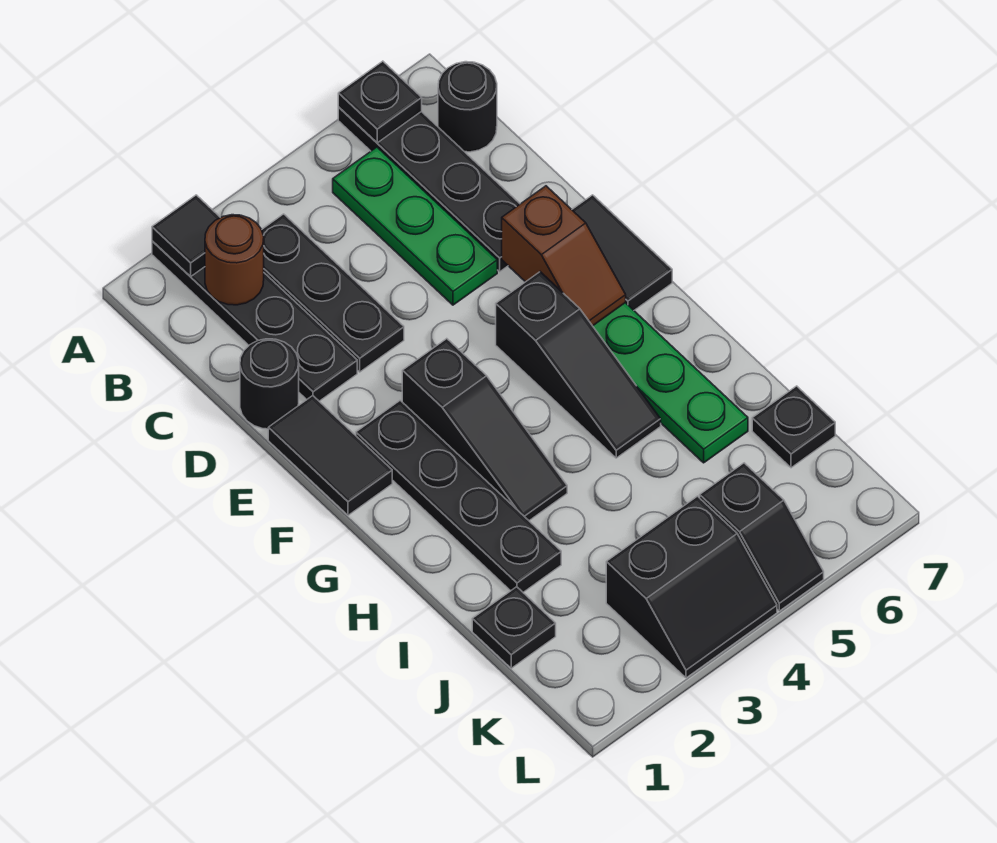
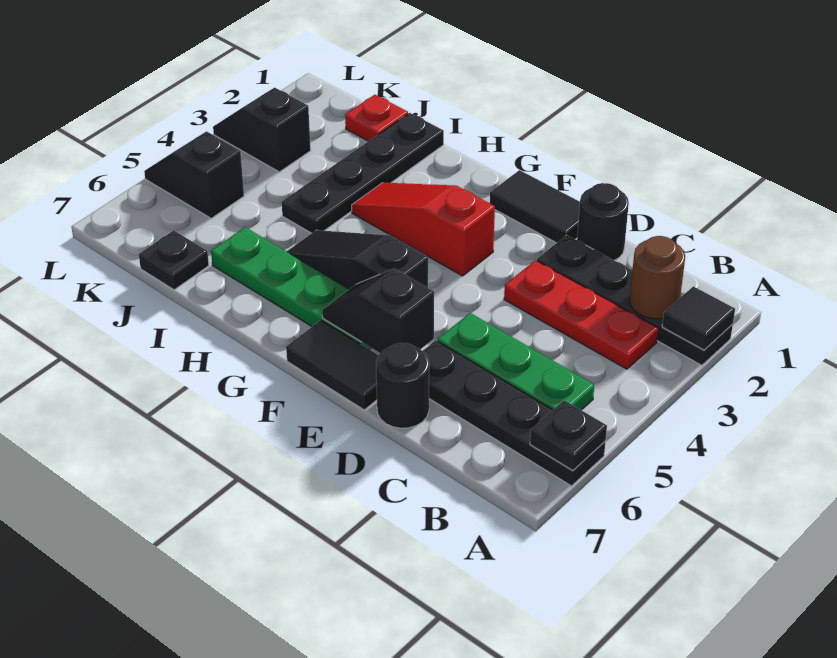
black 1x3 plate [262,214,404,372] -> red 1x3 plate [504,260,659,369]
black 1x1 round brick [438,62,497,152] -> black 1x1 round brick moved to [376,343,429,428]
brown 1x2 slope [502,186,626,326] -> black 1x2 slope [322,269,434,353]
black 1x4 plate [356,400,561,592] -> black 1x4 plate turned to [282,113,444,233]
black 1x3 slope [402,339,567,521] -> red 1x3 slope [352,183,495,276]
black 1x1 plate [472,587,556,668] -> red 1x1 plate [345,95,408,141]
black 2x2 slope [606,496,777,678] -> black 1x2 slope [213,88,311,172]

